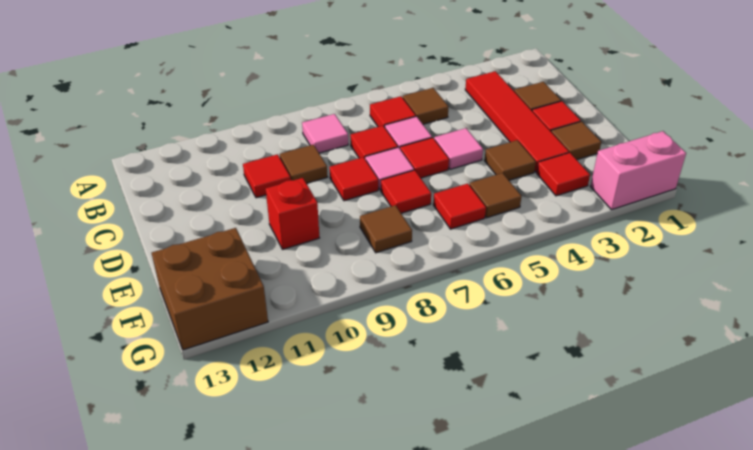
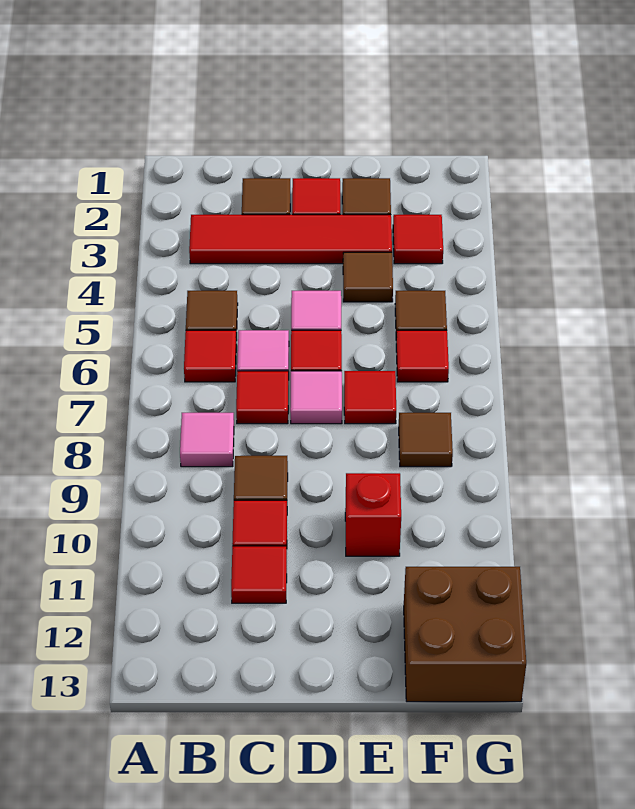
red 1x1 tile [329,157,378,201] -> red 1x1 tile moved to [231,546,287,603]
pink 1x2 brick [590,131,686,210] -> none

